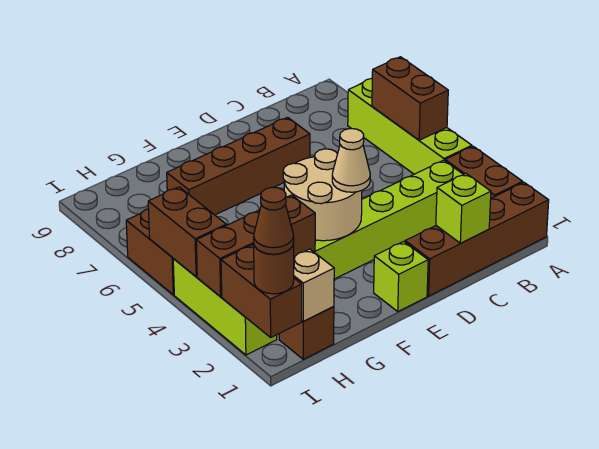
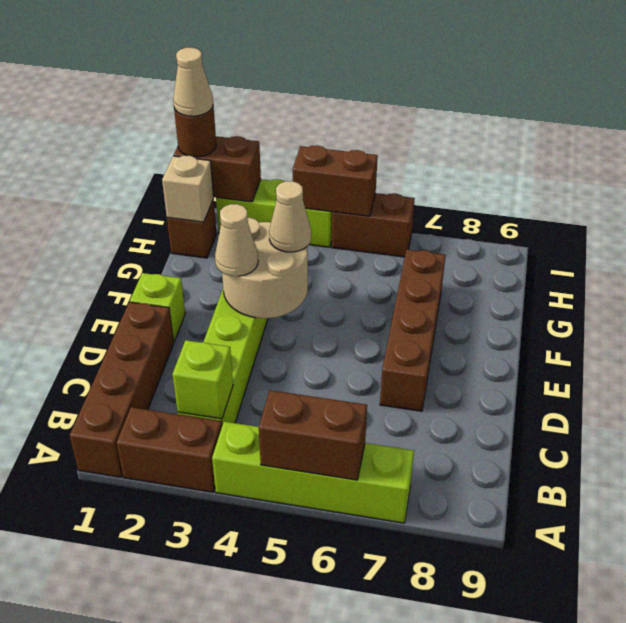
lime 1x1 brick [436,174,491,243] -> lime 1x1 brick moved to [172,340,233,419]
none -> tan 1x1 cone [269,181,311,252]
brown 1x3 brick [196,195,315,297] -> none
brown 1x1 cone [254,187,294,254] -> tan 1x1 cone [173,48,213,116]

